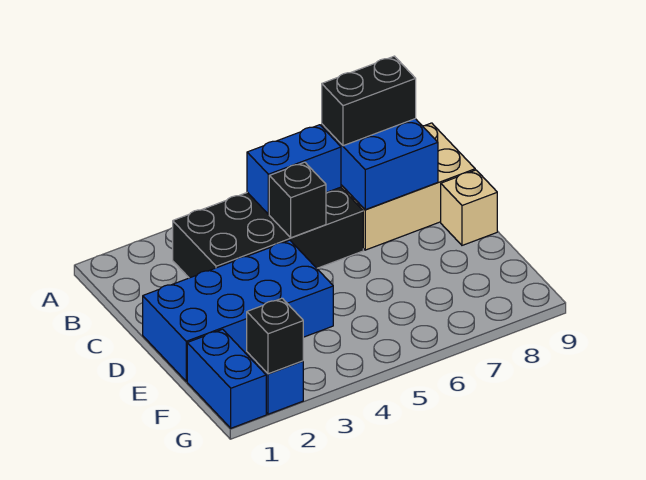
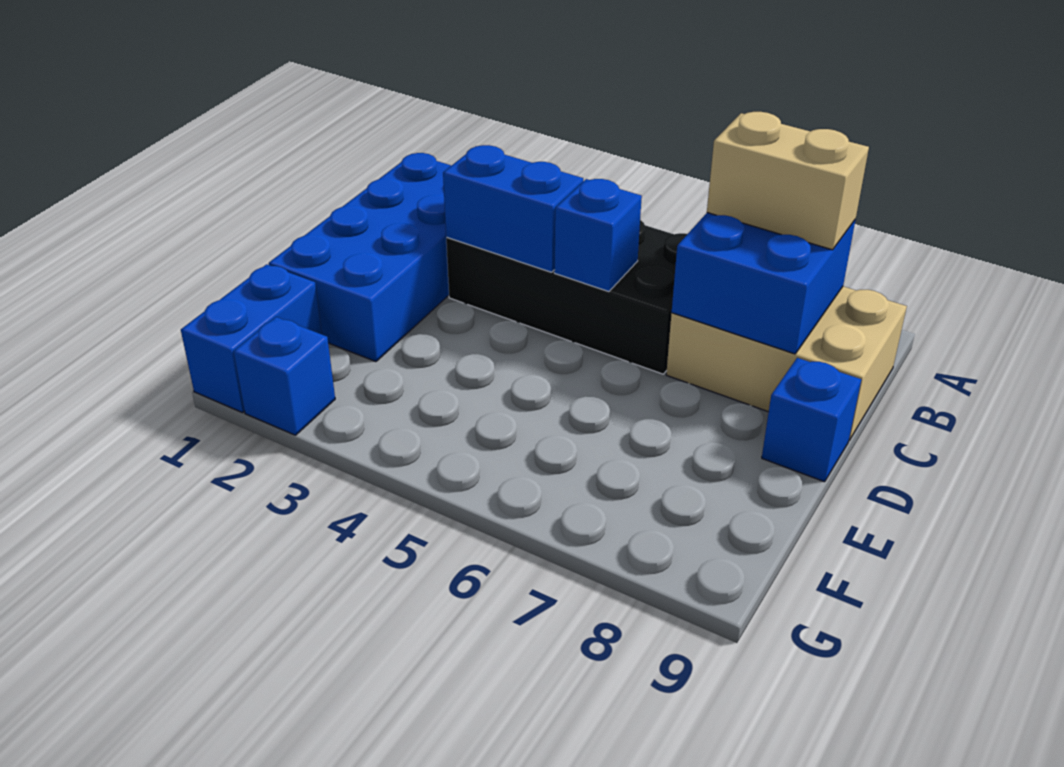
blue 1x2 brick [247,125,341,214] -> blue 1x2 brick moved to [443,145,583,272]
black 1x2 brick [322,56,416,146] -> tan 1x2 brick [707,112,869,250]
black 1x1 brick [269,162,326,238] -> blue 1x1 brick [554,179,642,292]
blue 2x4 brick [143,240,333,381] -> blue 2x4 brick turned to [269,153,451,362]
tan 1x1 brick [441,170,497,245] -> blue 1x1 brick [762,358,861,482]
black 1x1 brick [247,298,303,374] -> none

